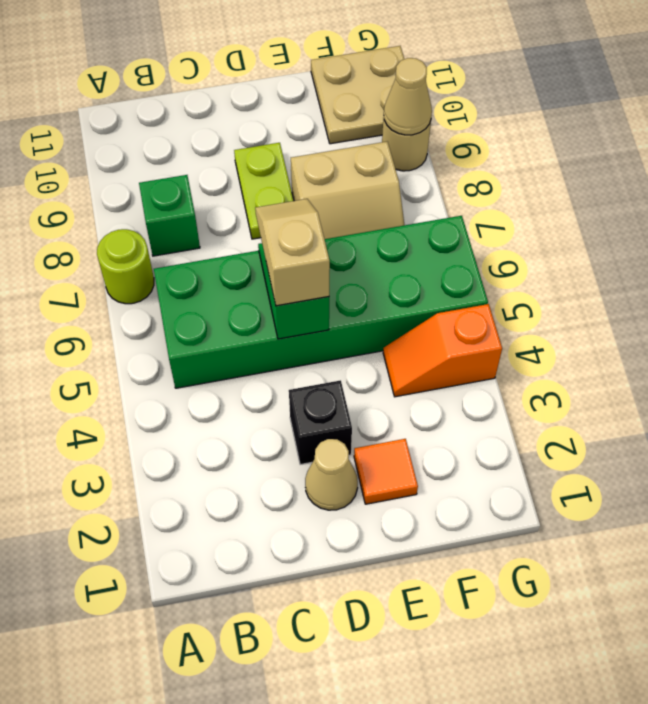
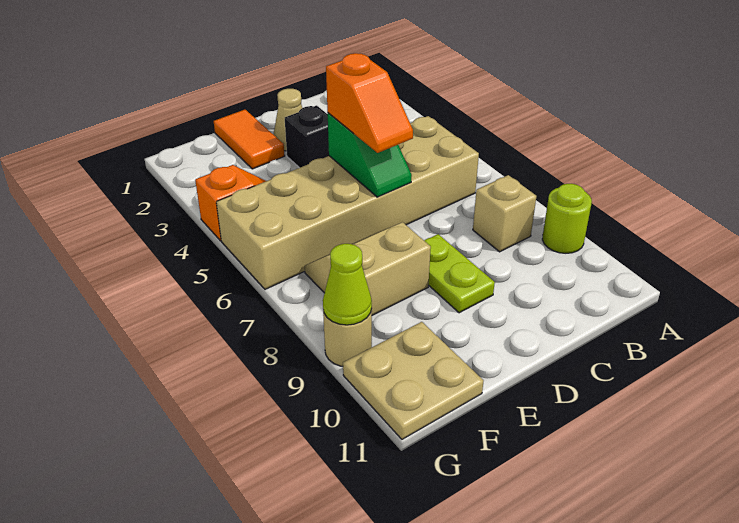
lime 1x1 round brick [97,229,154,304] -> lime 1x1 round brick moved to [542,184,592,253]
green 2x6 brick [154,216,488,388] -> tan 2x6 brick [216,116,479,289]
green 1x1 brick [139,175,200,256] -> tan 1x1 brick [473,175,536,252]
tan 1x2 slope [255,199,330,306] -> orange 1x2 slope [326,53,413,153]
orange 1x1 tile [354,439,418,504] -> orange 1x2 tile [214,110,285,169]
tan 1x1 cone [384,58,432,135] -> lime 1x1 cone [323,244,372,325]

